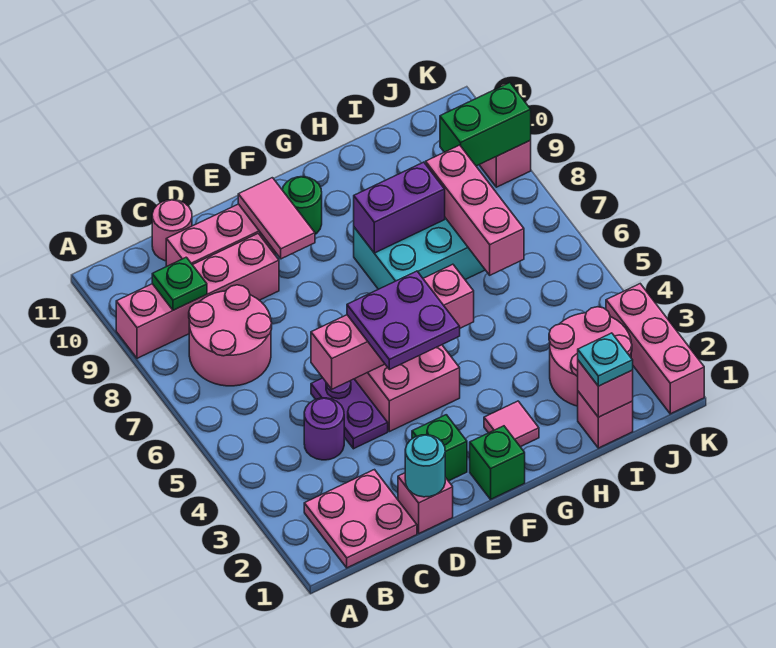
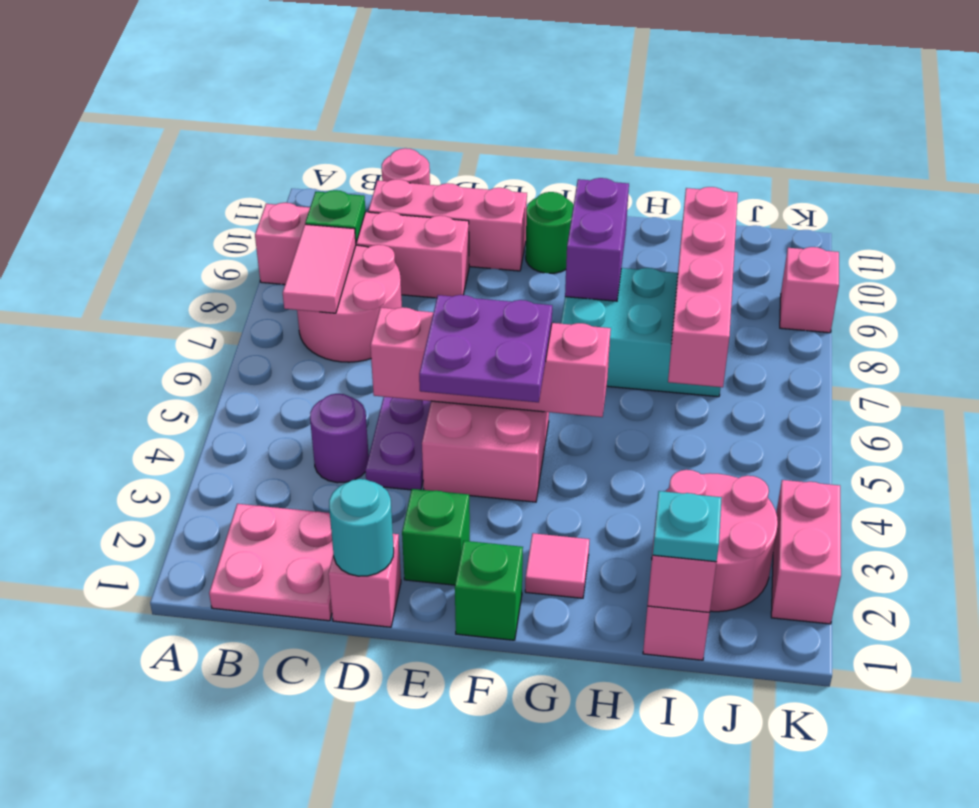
pink 1x2 tile [238,178,315,259] -> pink 1x2 tile moved to [283,224,356,313]
purple 1x2 brick [354,162,445,253] -> purple 1x2 brick turned to [565,178,629,301]
pink 1x3 brick [426,145,524,275] -> pink 1x4 brick [668,187,738,387]
green 1x2 brick [440,83,531,166] -> none
pink 1x3 brick [606,284,704,414] -> pink 1x2 brick [771,480,841,624]

